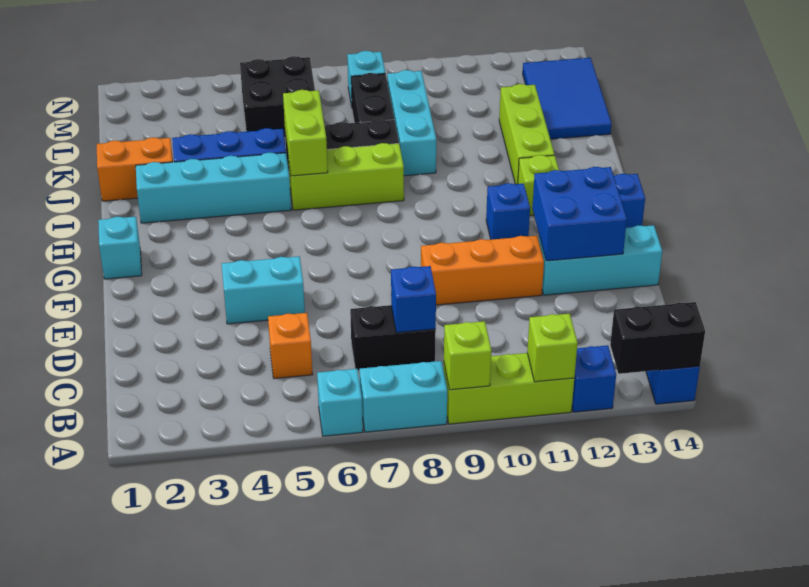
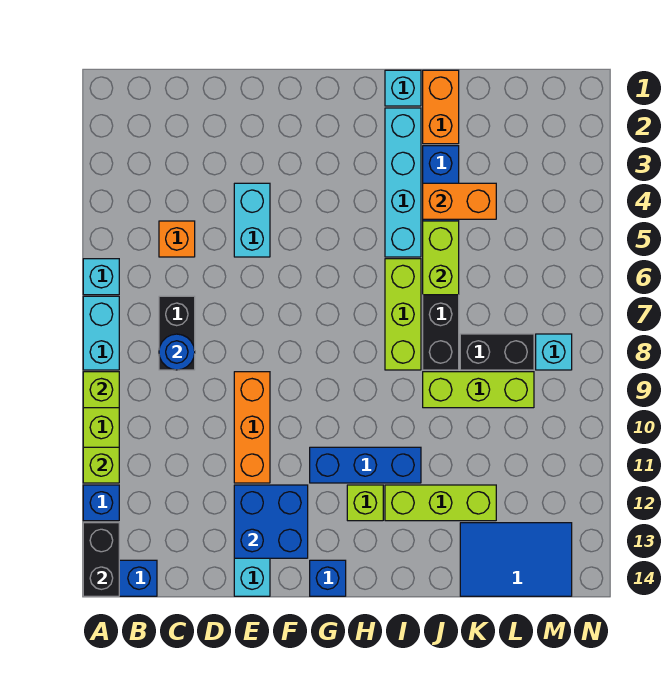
blue 1x1 brick [391,266,436,333] -> blue 1x1 round brick [159,334,195,370]
cyan 1x1 brick [98,217,142,279] -> cyan 1x1 brick moved to [385,70,421,106]
blue 1x1 brick [486,183,530,240] -> blue 1x3 brick [310,447,421,483]
lime 1x2 brick [283,90,328,176] -> lime 1x2 brick turned to [423,221,459,295]
none -> orange 1x2 brick [423,183,496,219]
cyan 1x3 brick [387,70,436,176] -> lime 1x3 brick [423,372,534,408]
black 2x2 brick [240,56,315,138] -> none

